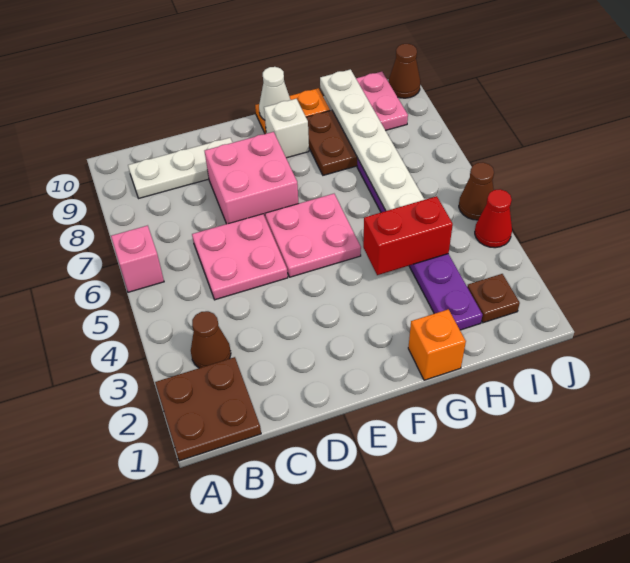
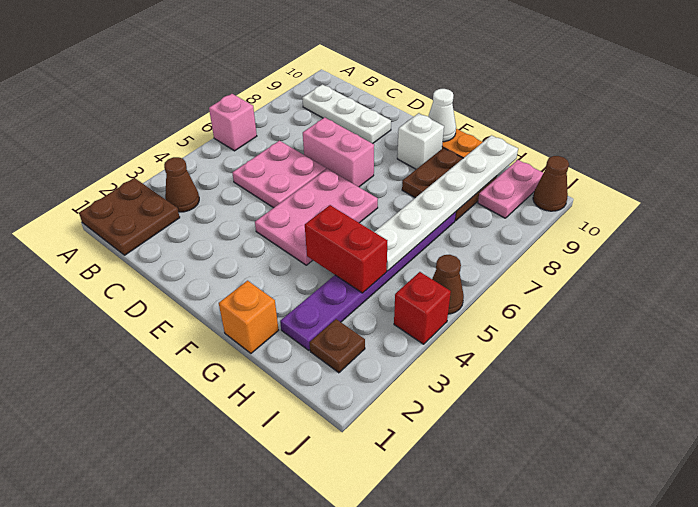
pink 2x2 brick [205,132,299,224] -> pink 1x2 brick [303,117,374,187]
pink 2x2 plate [265,194,361,277] -> pink 2x3 plate [255,169,378,265]
red 1x1 cone [475,189,512,248] -> red 1x1 brick [394,272,451,344]

